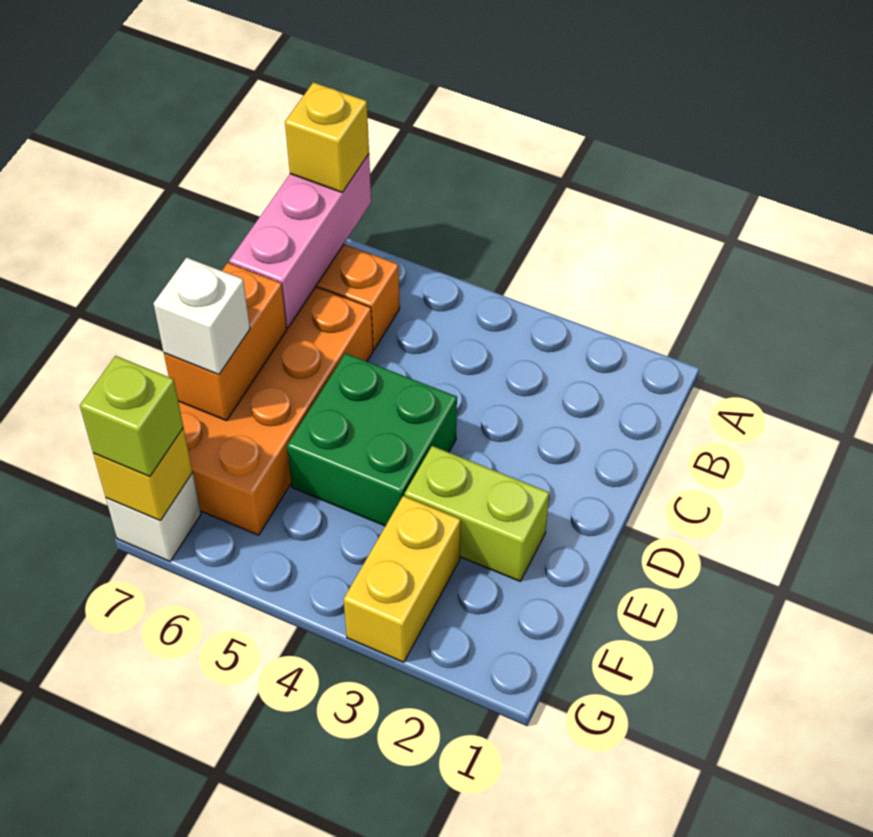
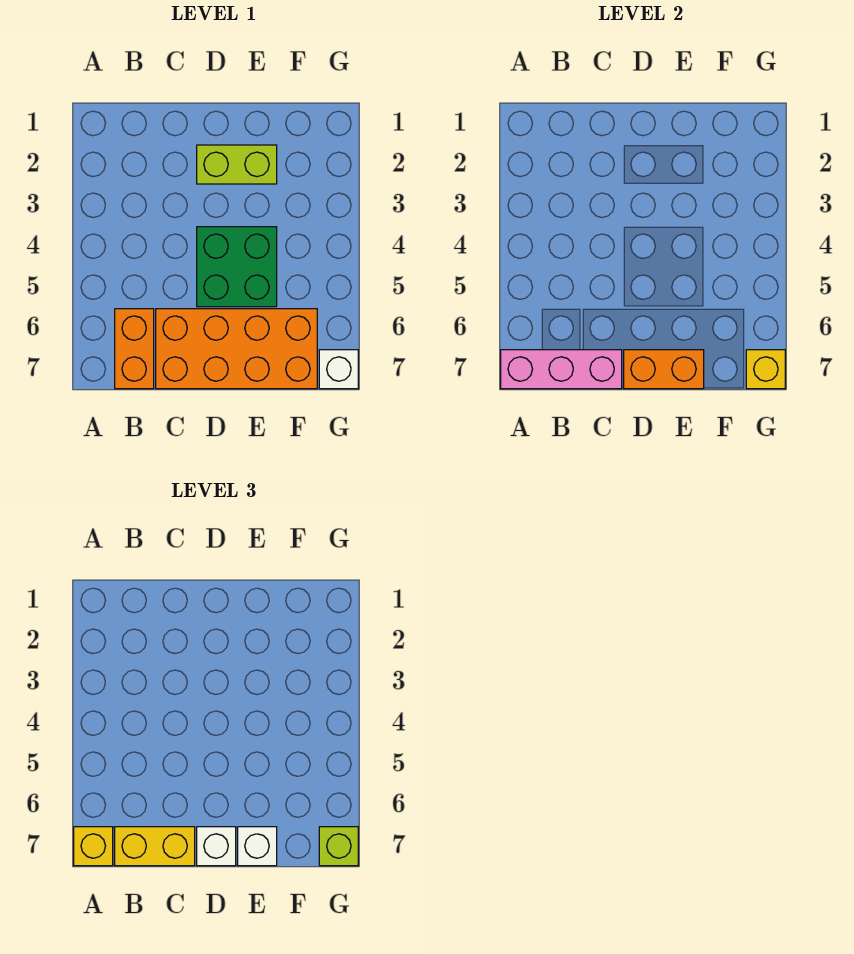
none -> white 1x1 brick [197,827,236,866]
lime 1x2 brick [405,446,549,581] -> lime 1x2 brick turned to [197,145,277,184]
yellow 1x2 brick [343,496,461,662] -> yellow 1x2 brick moved to [115,827,195,866]

